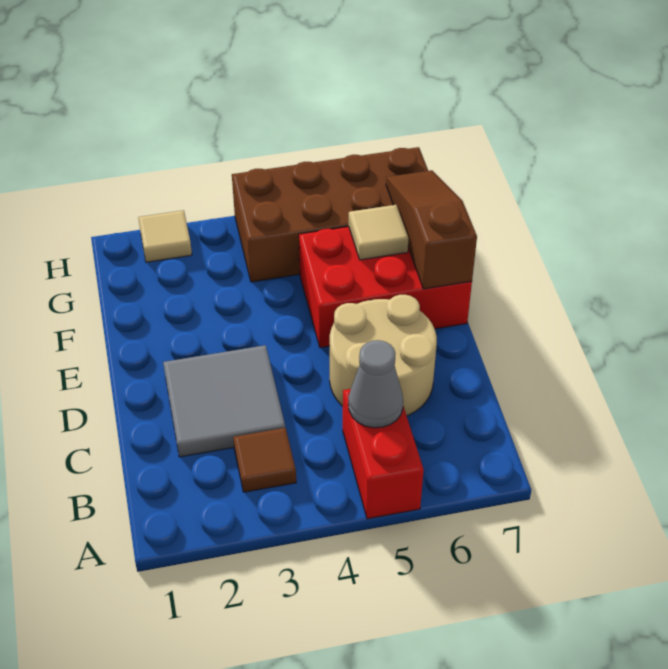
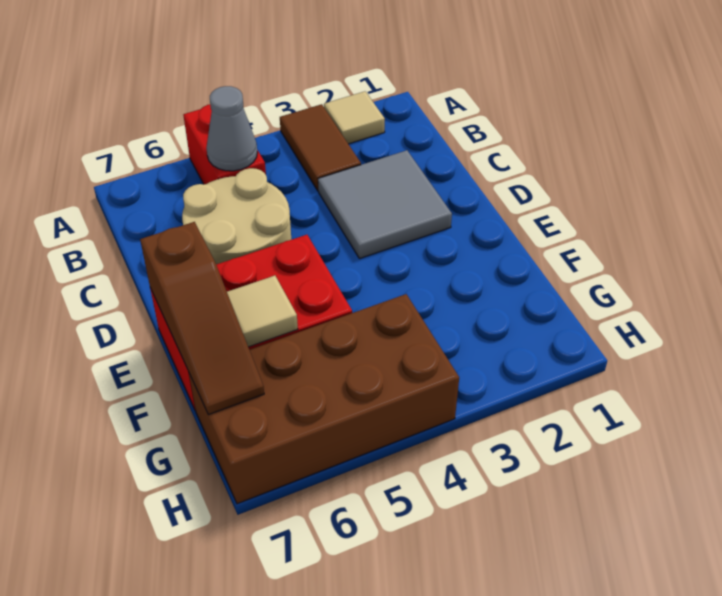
brown 1x1 tile [233,428,296,492] -> brown 1x2 tile [280,104,361,191]
tan 1x1 tile [138,210,192,262] -> tan 1x1 tile moved to [324,91,385,144]

